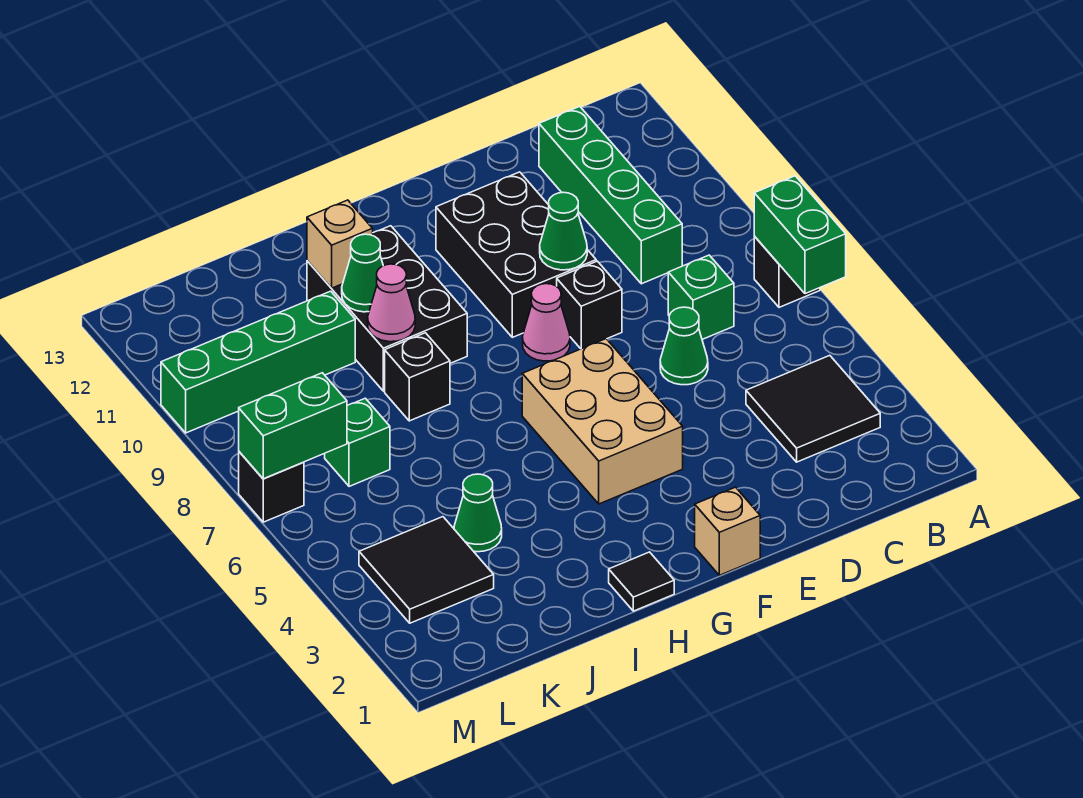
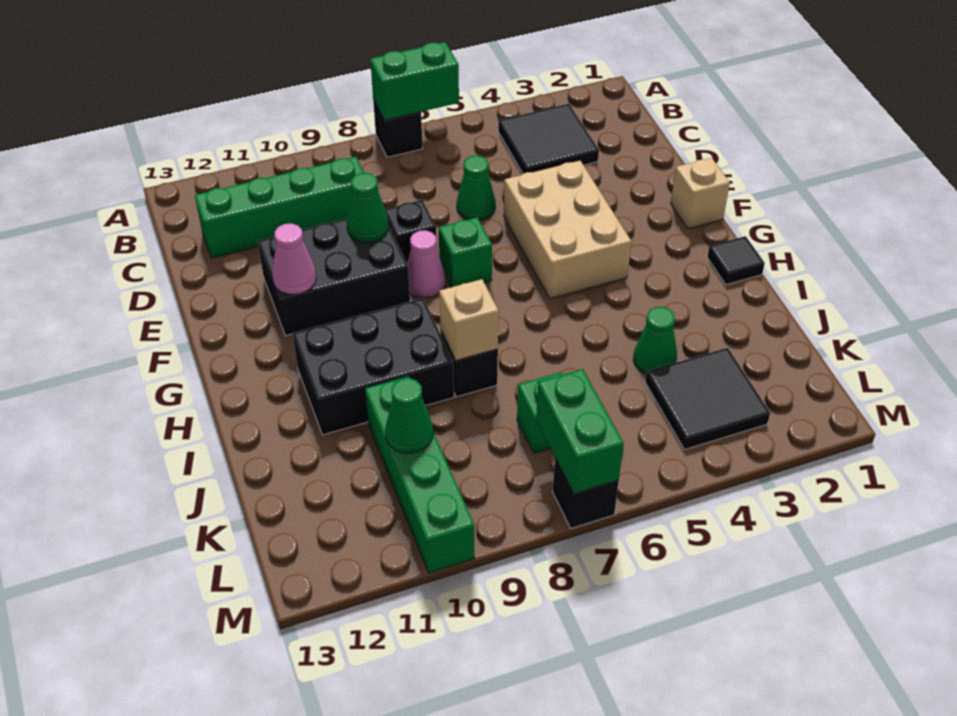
green 1x1 brick [668,255,734,339] -> green 1x1 brick moved to [439,217,492,287]
tan 2x3 brick [522,339,683,504] -> tan 2x3 brick turned to [504,161,632,299]
pink 1x1 cone [368,264,415,342] -> pink 1x1 cone moved to [272,223,316,295]
green 1x1 cone [342,234,383,312] -> green 1x1 cone moved to [385,378,433,453]
tan 1x1 brick [307,200,373,288] -> tan 1x1 brick moved to [439,279,499,360]

